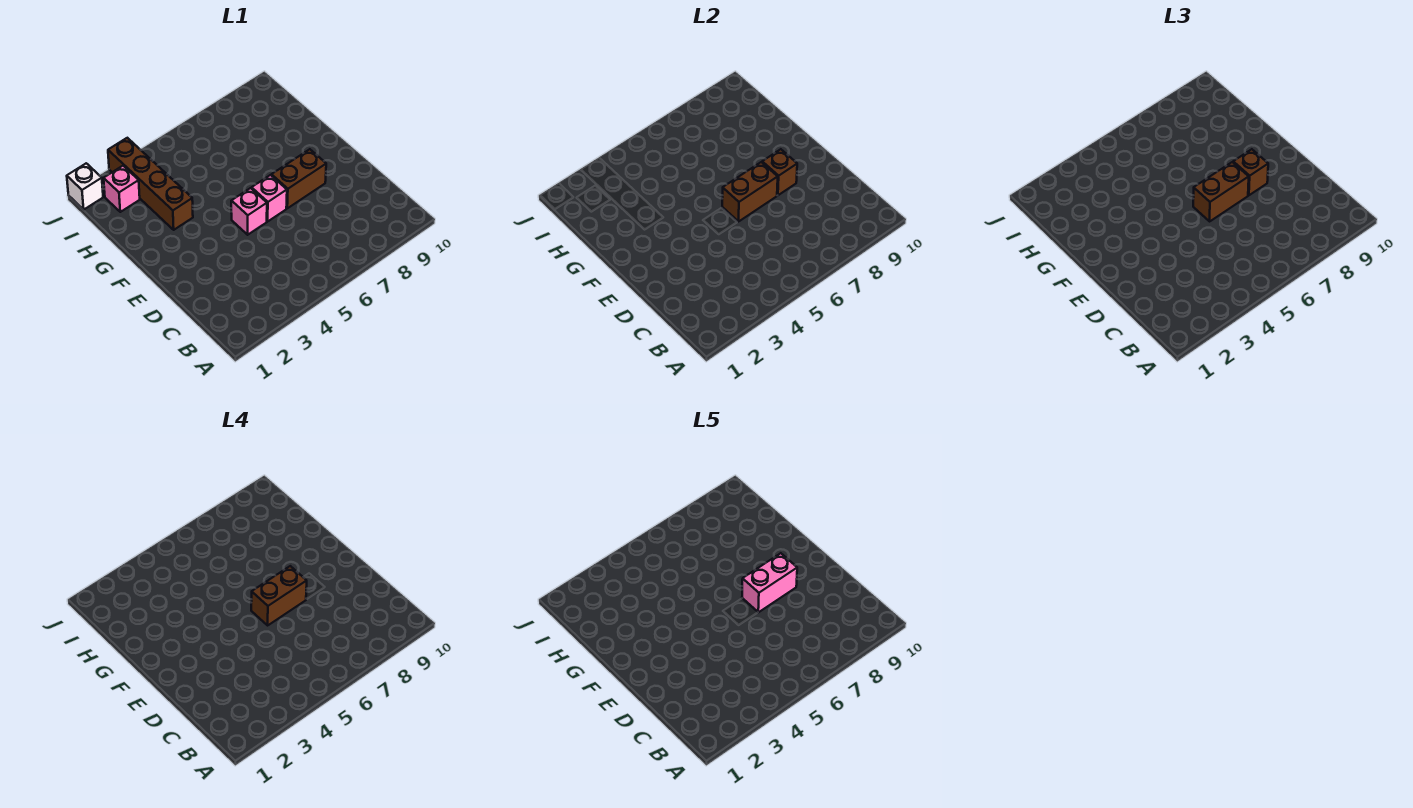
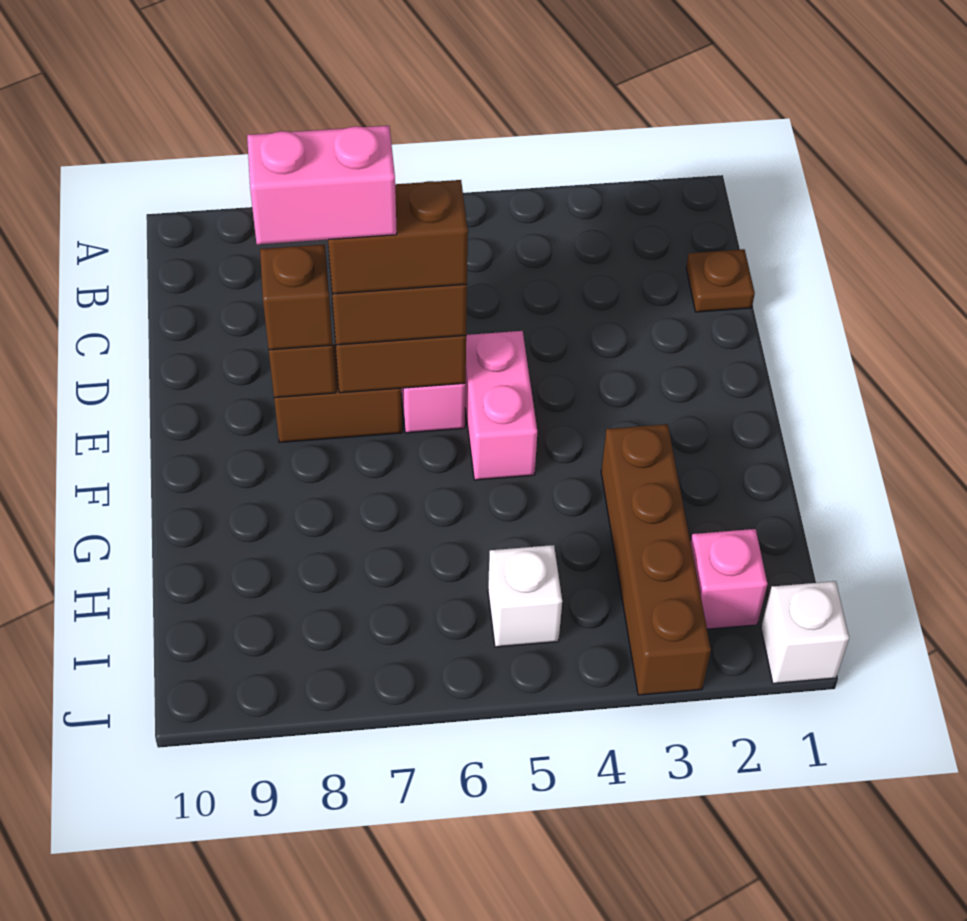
none -> brown 1x1 plate [686,249,755,312]
pink 1x1 brick [231,188,267,235] -> pink 1x2 brick [465,331,537,480]
none -> white 1x1 brick [488,545,562,647]

